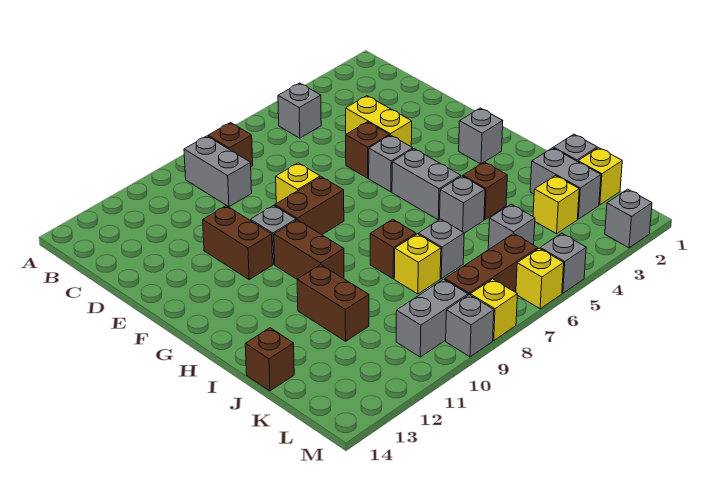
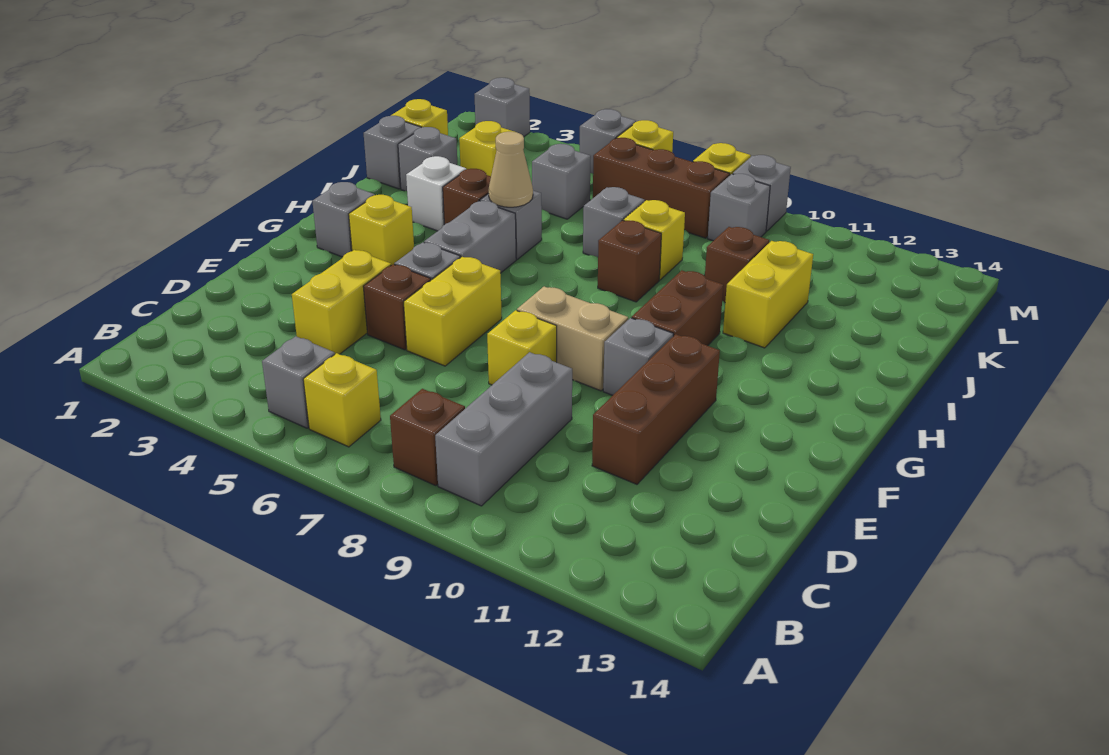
none -> yellow 1x1 brick [303,353,381,447]
grey 1x2 brick [184,136,252,207] -> grey 1x3 brick [435,352,572,506]
none -> yellow 1x2 brick [404,257,502,366]
brown 1x2 brick [203,206,272,280] -> brown 1x3 brick [592,334,720,484]
brown 1x2 brick [275,177,344,235] -> tan 1x2 brick [517,286,628,391]
none -> yellow 1x1 brick [349,195,414,265]
none -> white 1x1 brick [406,156,466,231]
none -> tan 1x1 cone [489,132,533,207]
brown 1x2 brick [297,265,369,341] -> yellow 1x2 brick [723,241,813,348]
grey 1x2 brick [530,148,601,219] -> grey 1x1 brick [398,127,457,191]
brown 1x1 brick [245,328,294,391] -> brown 1x1 brick moved to [705,227,769,302]
grey 1x2 brick [396,279,468,357] -> grey 1x1 brick [708,174,770,241]

